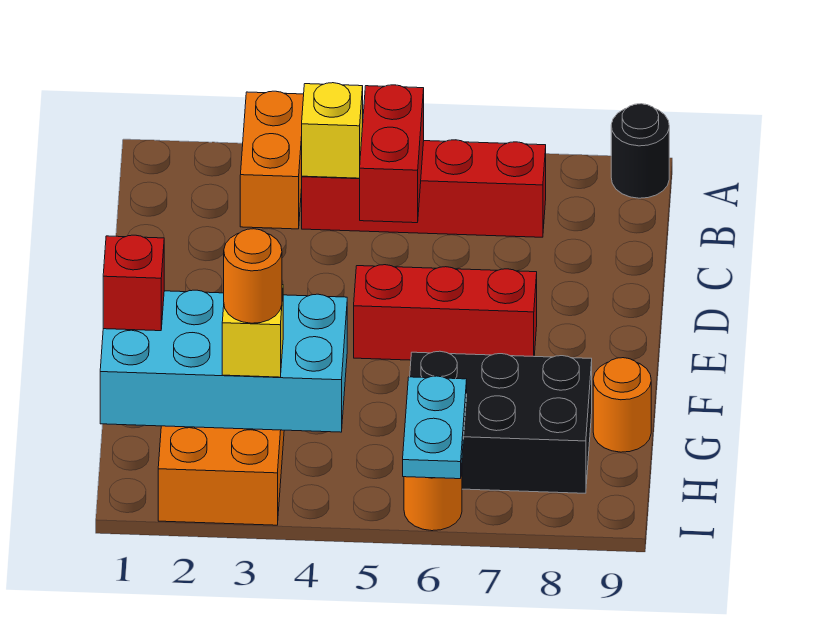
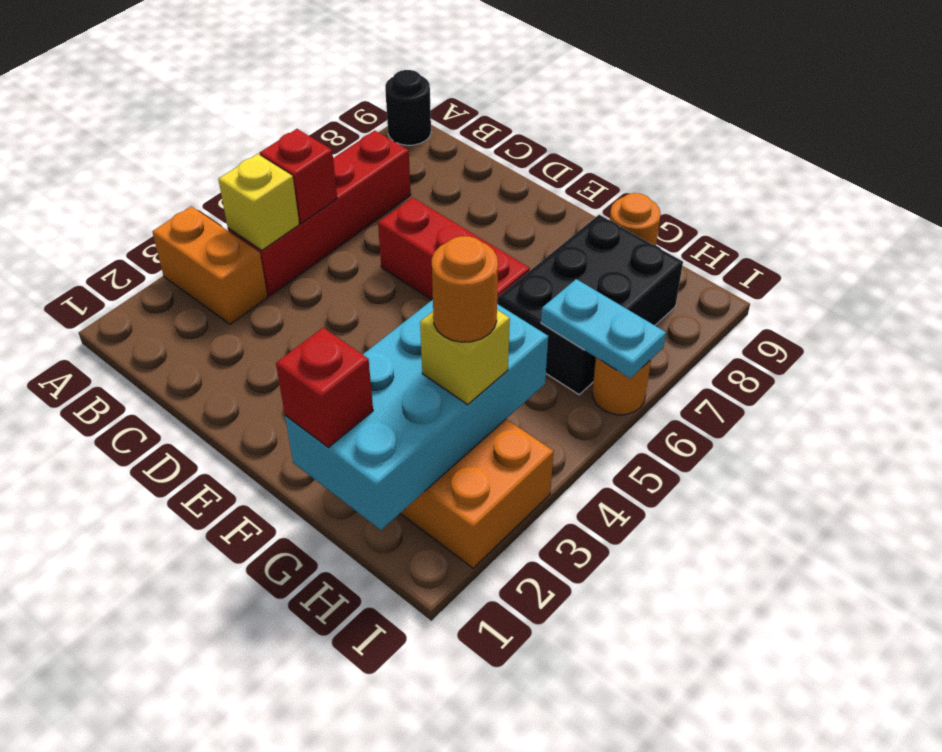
red 1x2 brick [359,85,424,223] -> red 1x1 brick [260,129,337,223]
red 1x3 brick [354,265,537,360] -> red 1x3 brick turned to [378,198,530,304]

